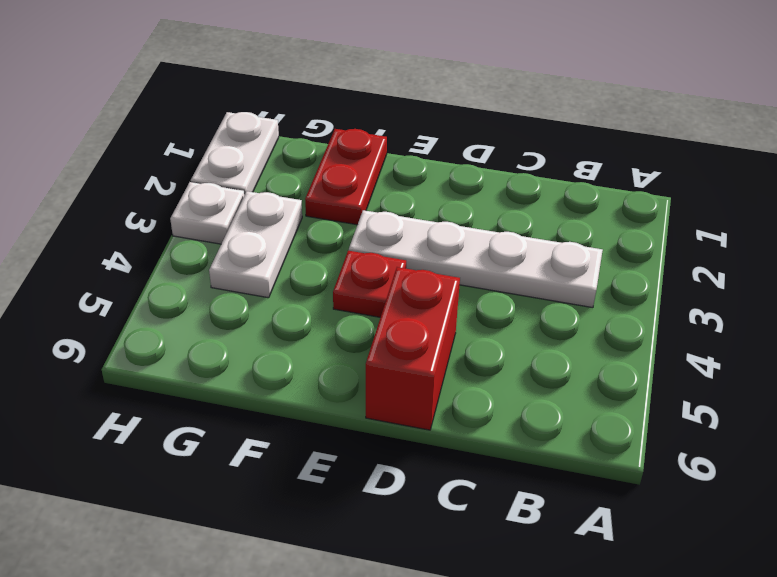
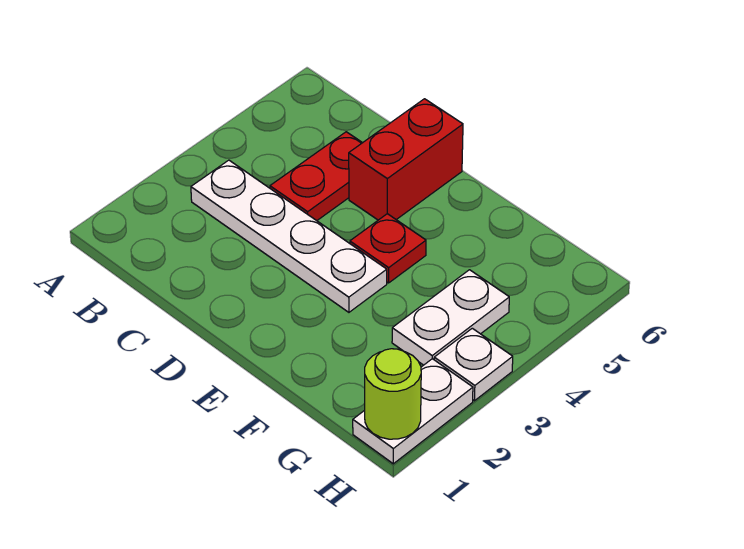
red 1x2 plate [305,129,387,225] -> red 1x2 plate moved to [270,132,362,221]
none -> lime 1x1 round brick [365,349,421,439]

